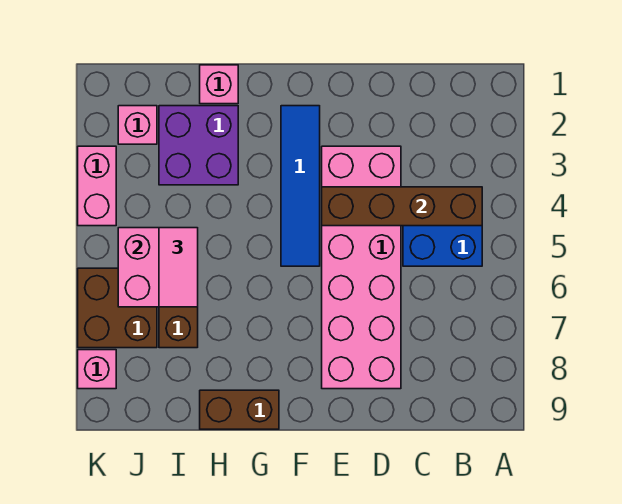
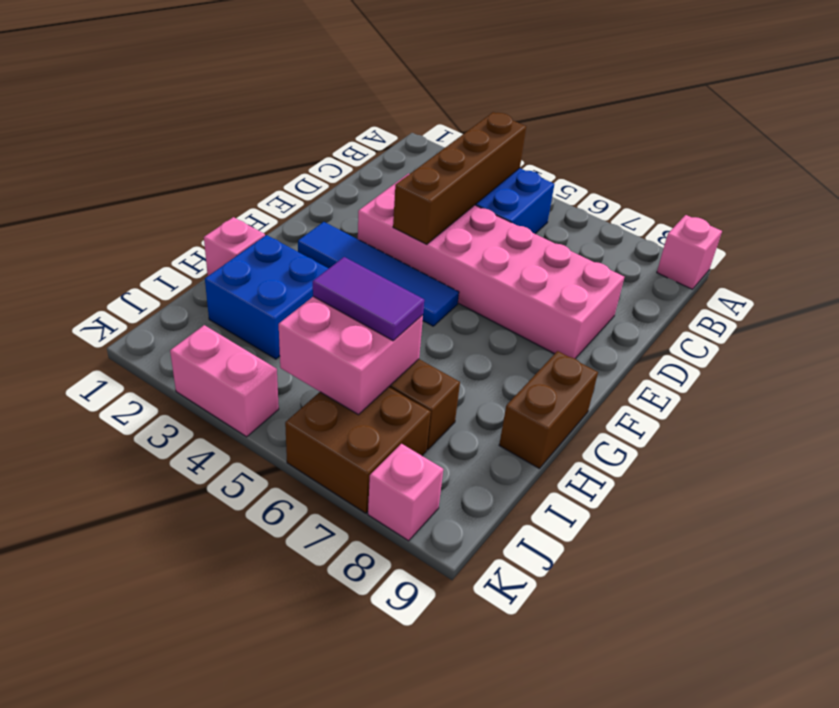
purple 2x2 brick [159,106,238,185] -> blue 2x2 brick [205,235,329,359]
pink 1x2 tile [159,228,198,307] -> purple 1x2 tile [313,257,424,341]
pink 1x1 brick [118,106,157,144] -> pink 1x1 brick moved to [657,215,722,289]

